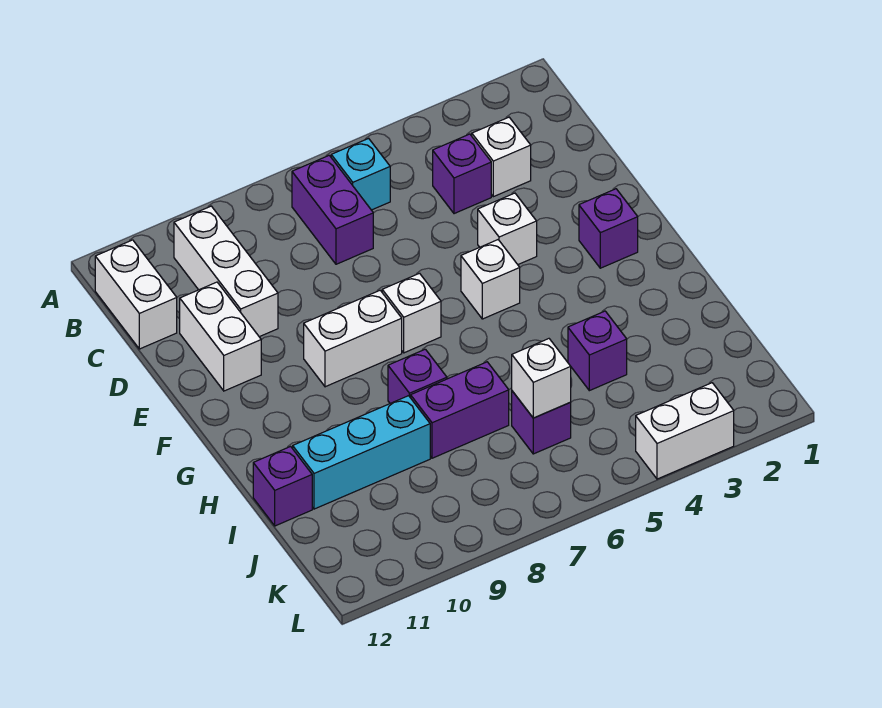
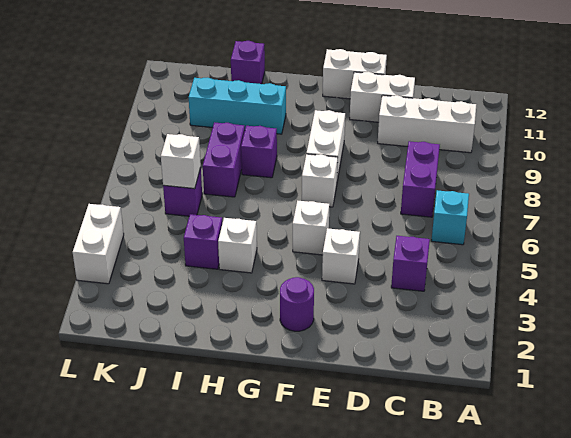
purple 1x2 brick [292,155,373,264] -> purple 1x2 brick turned to [401,141,440,217]
white 1x2 brick [95,240,177,349] -> white 1x2 brick moved to [323,49,387,99]
white 1x1 brick [472,117,531,197] -> white 1x1 brick moved to [218,218,257,273]
purple 1x1 brick [579,189,638,268] -> purple 1x1 round brick [280,277,314,331]
cyan 1x3 brick [293,396,430,509] -> cyan 1x3 brick turned to [189,78,286,134]

